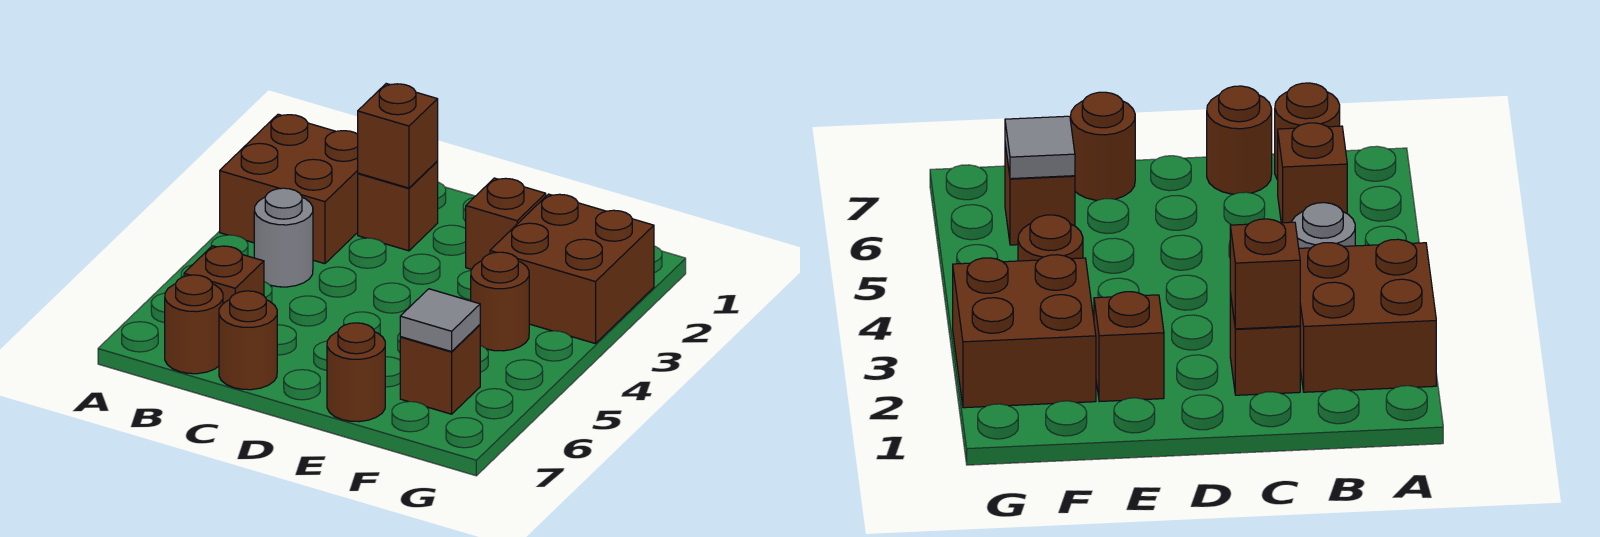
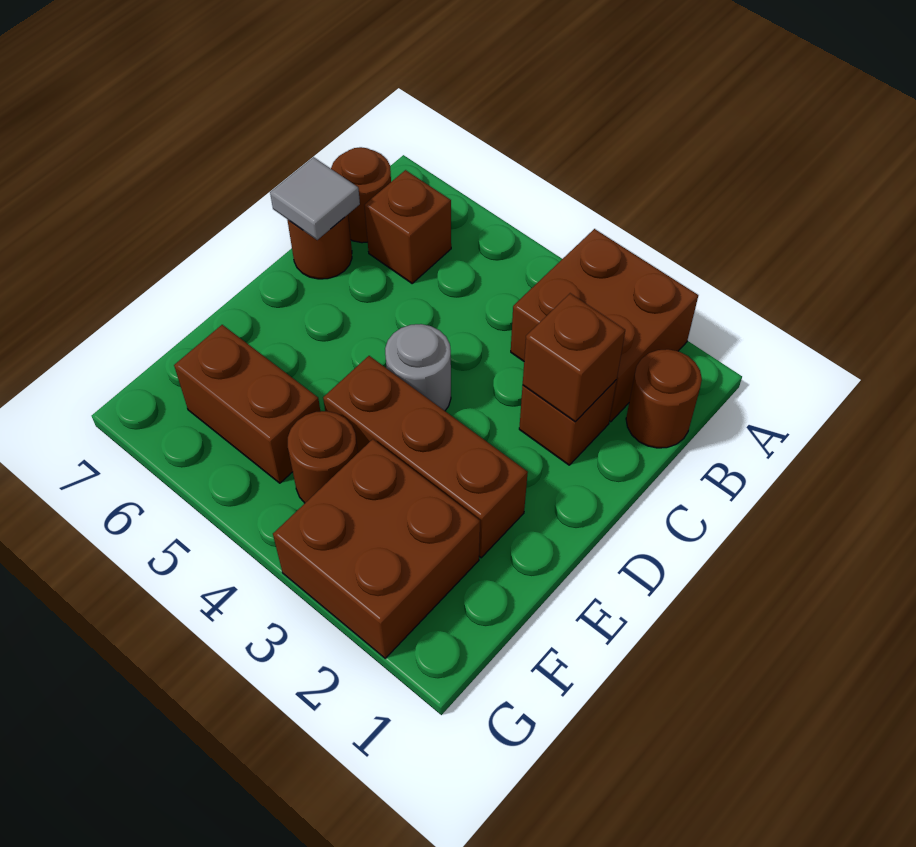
grey 1x1 round brick [254,188,313,287] -> grey 1x1 round brick moved to [385,324,451,411]
brown 1x1 brick [466,178,546,269] -> brown 1x3 brick [323,356,528,558]
brown 1x1 round brick [327,323,385,422] -> brown 1x1 round brick moved to [626,349,702,448]
brown 1x1 brick [400,325,480,414] -> brown 1x2 brick [174,325,321,483]
grey 1x1 tile [400,289,480,351] -> grey 1x1 tile moved to [270,157,360,240]

